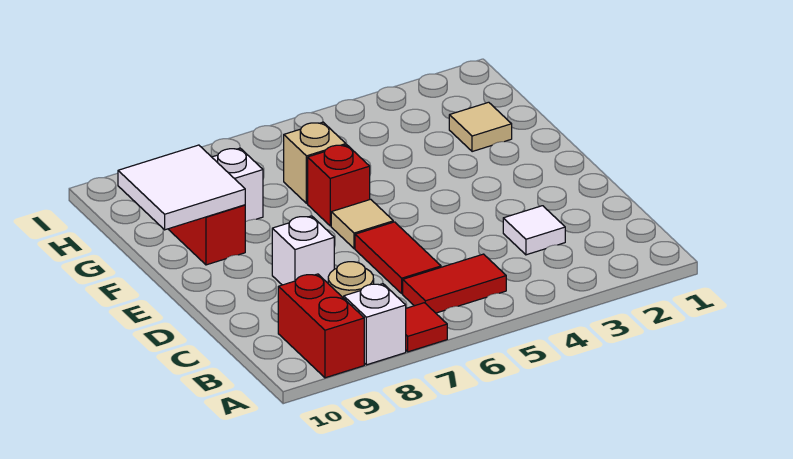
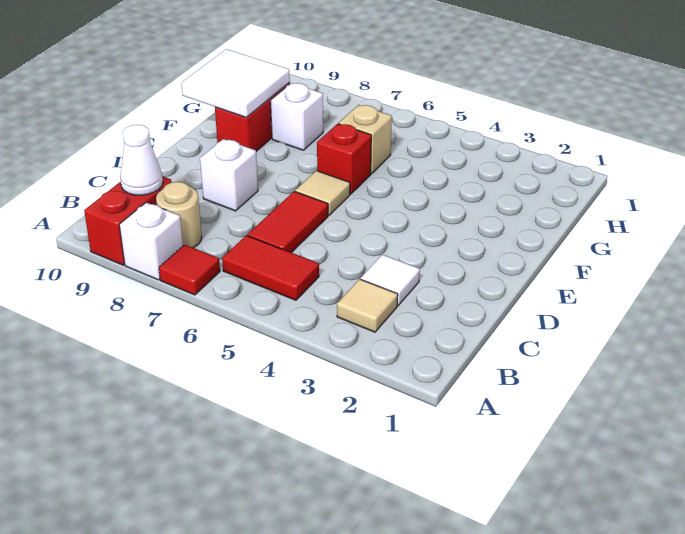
none -> white 1x1 cone [120,125,163,195]
tan 1x1 tile [449,102,512,152] -> tan 1x1 tile moved to [337,279,398,332]

